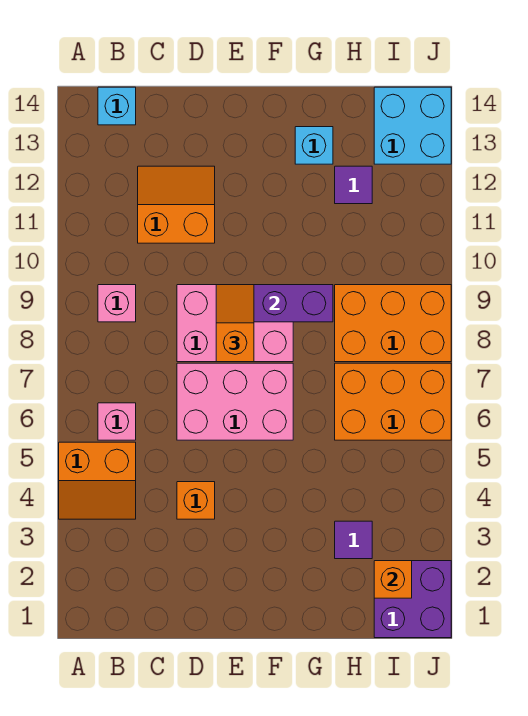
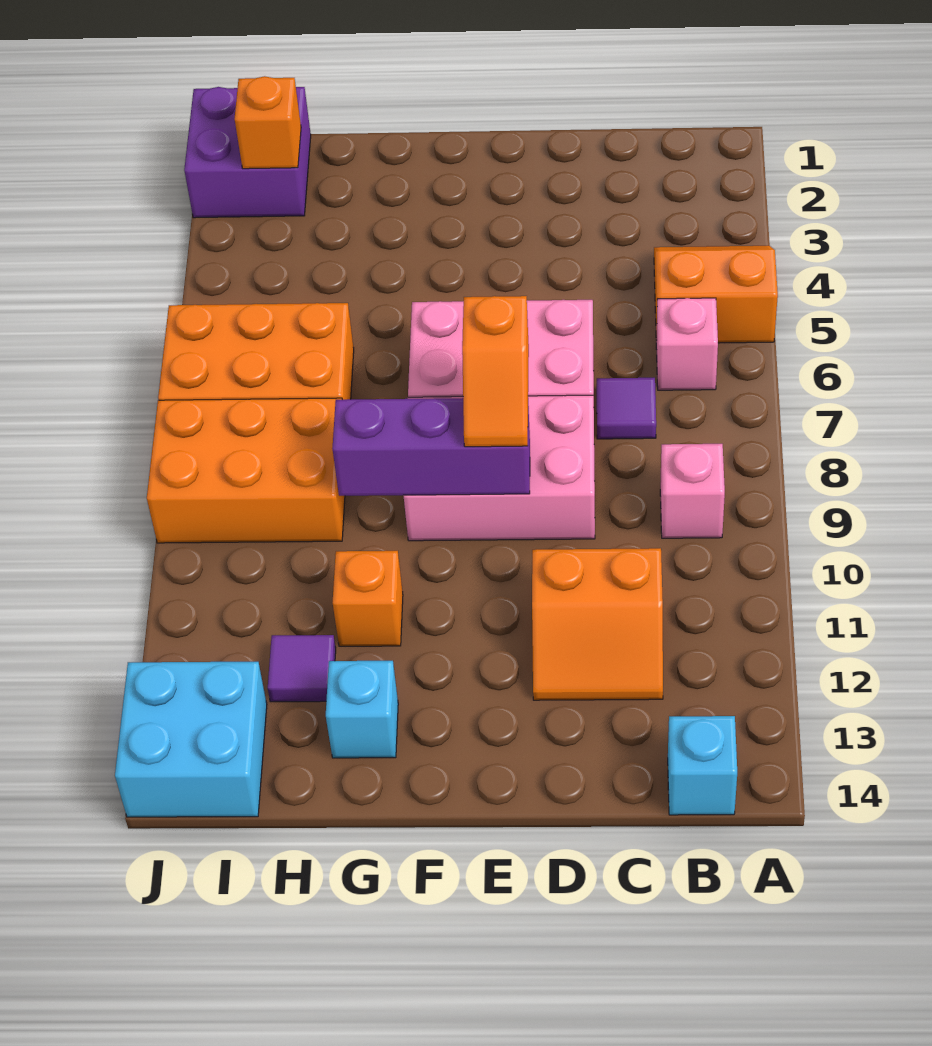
orange 1x1 brick [177,482,215,519] -> orange 1x1 brick moved to [333,551,403,646]
purple 1x1 tile [335,521,372,559] -> purple 1x1 tile moved to [597,378,656,439]

